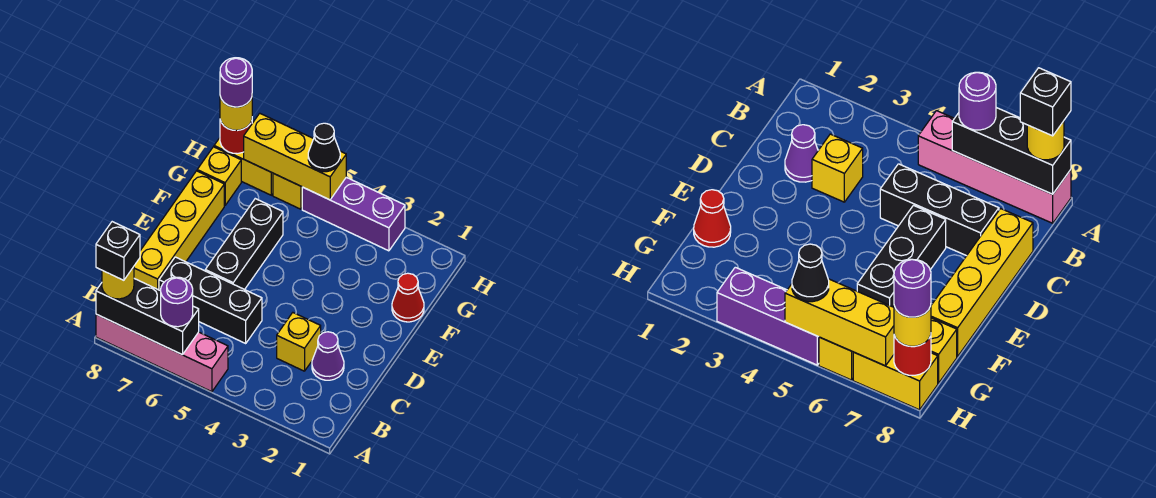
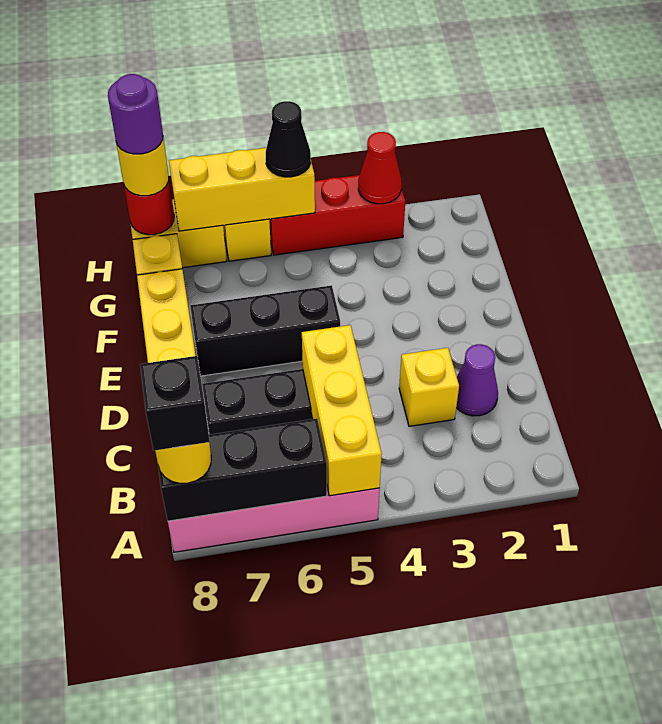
none -> yellow 1x3 brick [302,325,382,496]
purple 1x1 round brick [161,277,193,327] -> none
black 1x3 brick [205,199,283,290] -> black 1x3 brick turned to [190,285,340,376]
red 1x1 cone [392,273,424,322] -> red 1x1 cone moved to [358,132,402,204]
purple 1x3 brick [302,177,405,251] -> red 1x3 brick [269,175,405,255]

